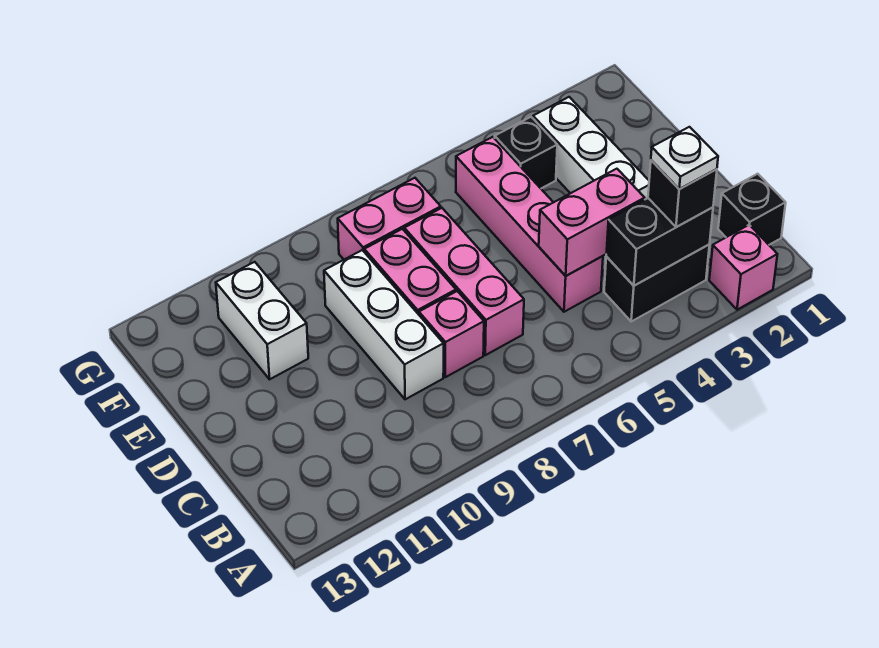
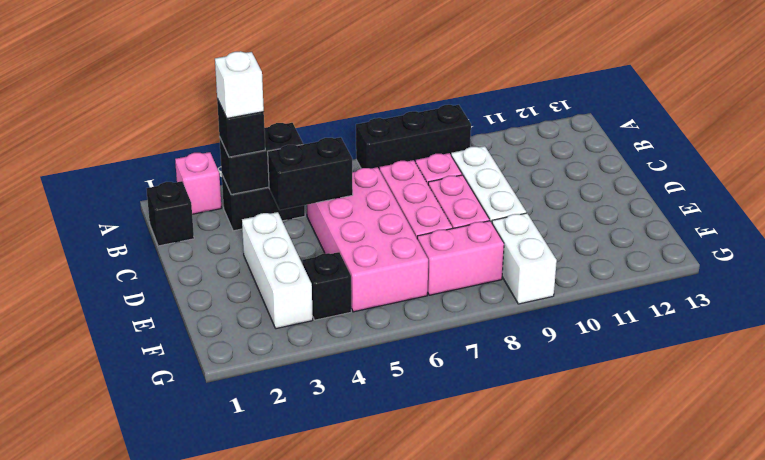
none -> black 1x3 brick [356,105,471,170]
white 1x1 plate [651,127,718,189] -> white 1x1 brick [215,51,264,118]
pink 1x2 brick [539,169,645,276] -> black 1x2 brick [268,137,353,210]
pink 1x4 brick [456,137,603,312] -> pink 2x4 brick [307,167,428,312]
white 1x2 brick [216,262,308,379] -> white 1x2 brick moved to [492,213,557,304]

